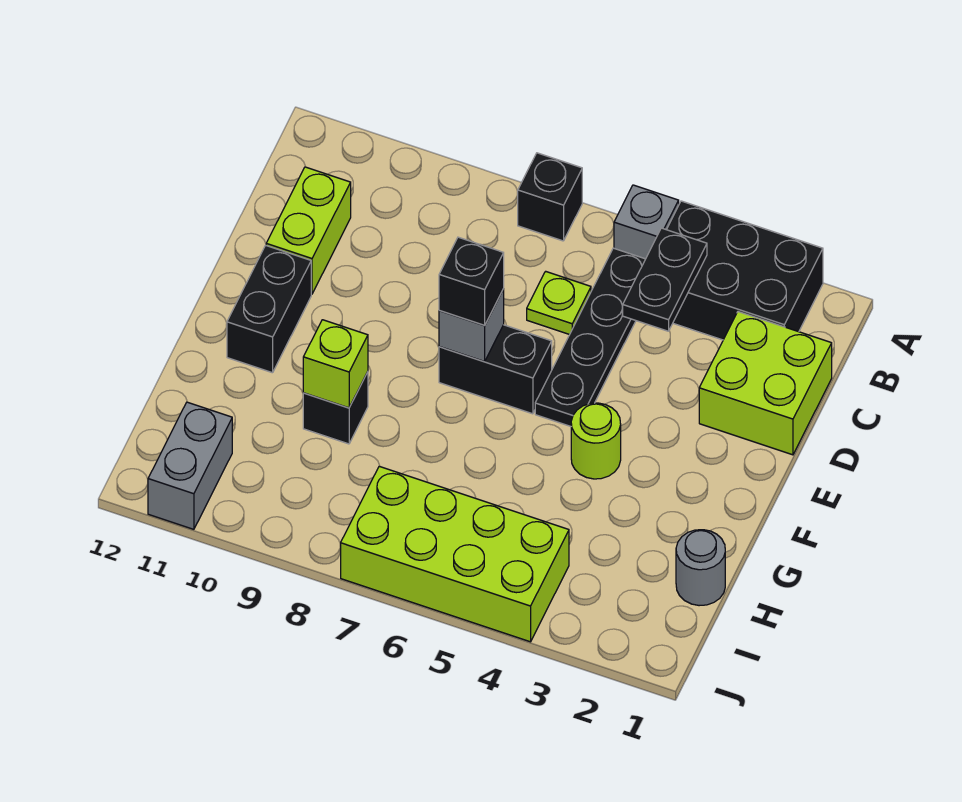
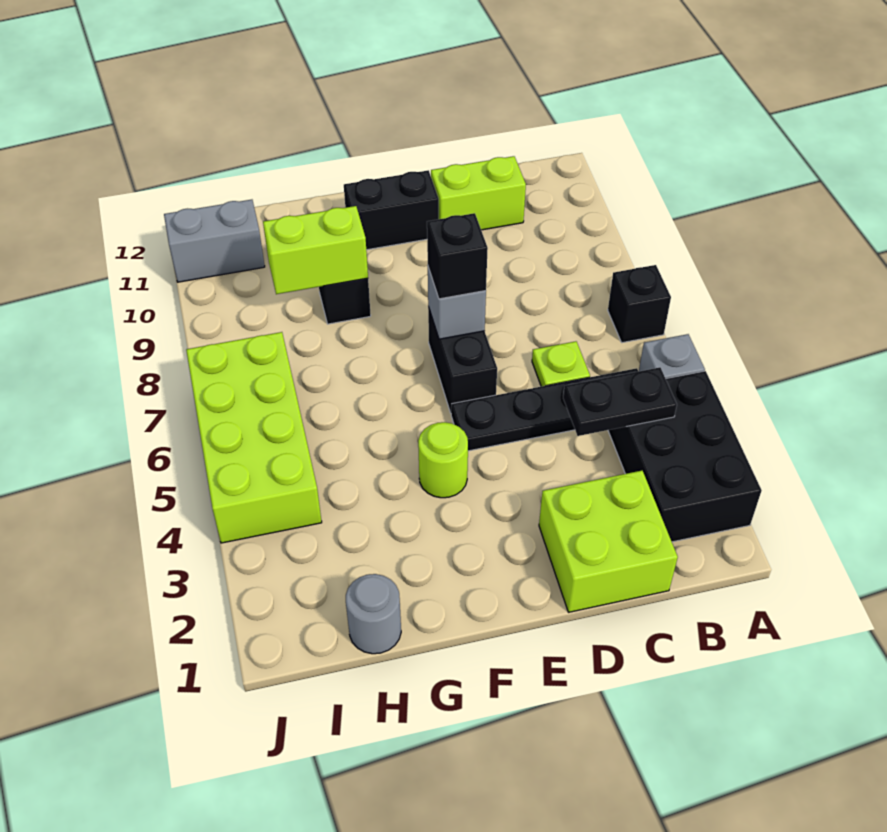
lime 1x1 brick [303,320,368,408] -> lime 1x2 brick [263,206,368,294]

